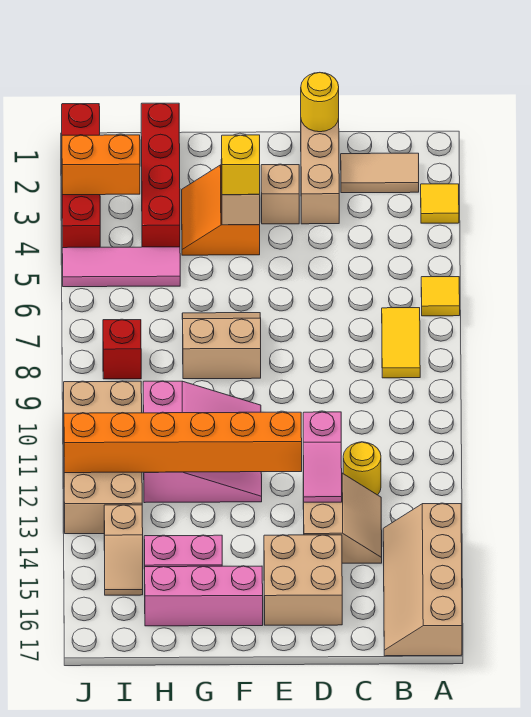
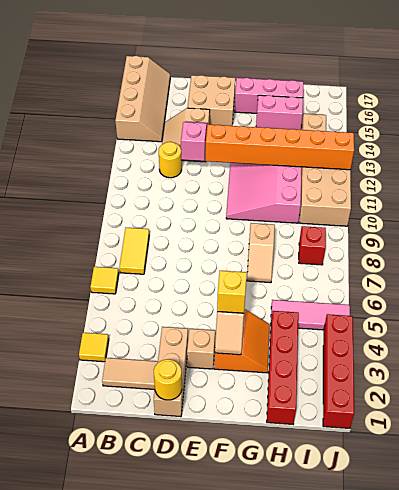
tan 2x2 slope [182,313,261,379] -> tan 1x2 slope [247,223,275,283]
orange 1x2 brick [62,135,140,195] -> none

